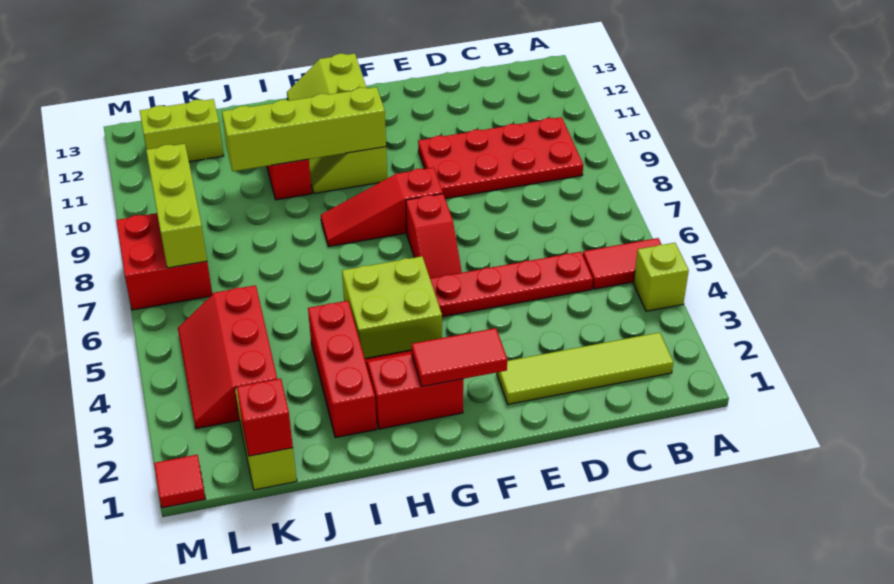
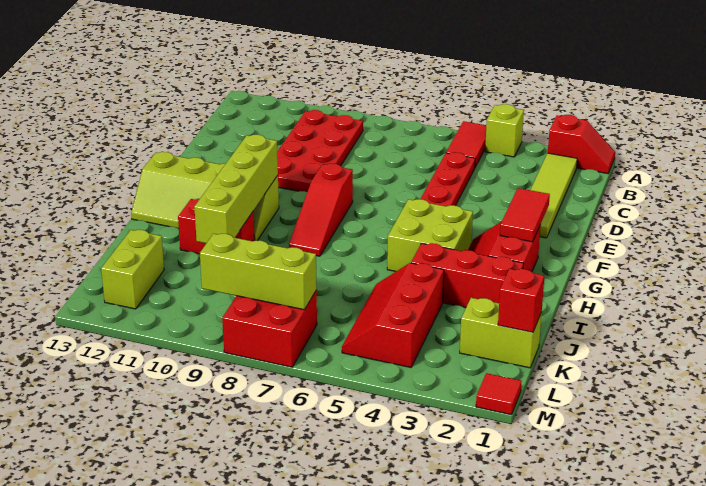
red 1x2 slope [406,194,462,278] -> red 1x2 slope moved to [548,115,615,174]
red 2x3 slope [178,285,277,429] -> red 2x3 slope turned to [342,263,444,367]

